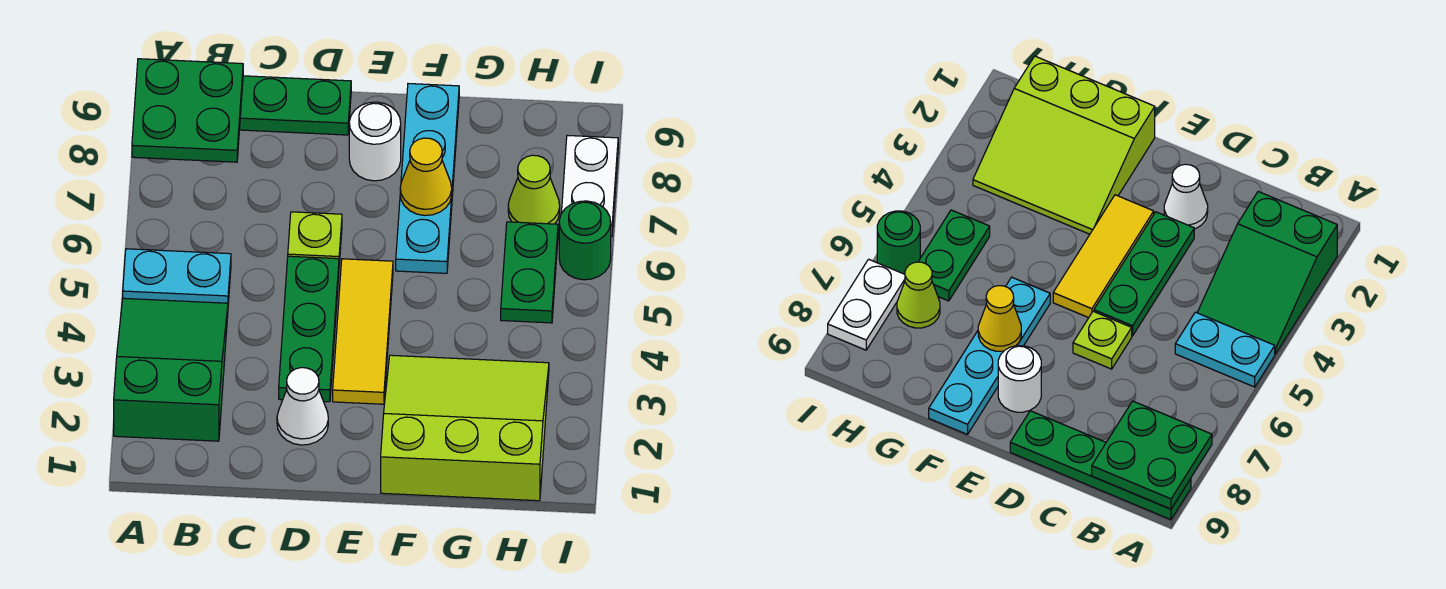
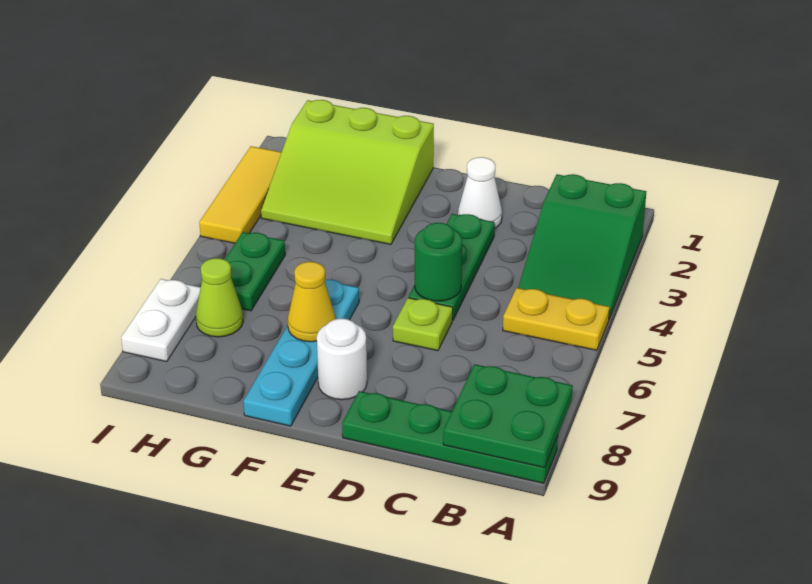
cyan 1x2 plate [123,249,231,303] -> yellow 1x2 plate [503,288,610,350]
yellow 1x3 tile [333,259,393,404] -> yellow 1x3 tile moved to [199,146,282,243]
green 1x1 round brick [559,201,611,280] -> green 1x1 round brick moved to [415,223,462,301]

